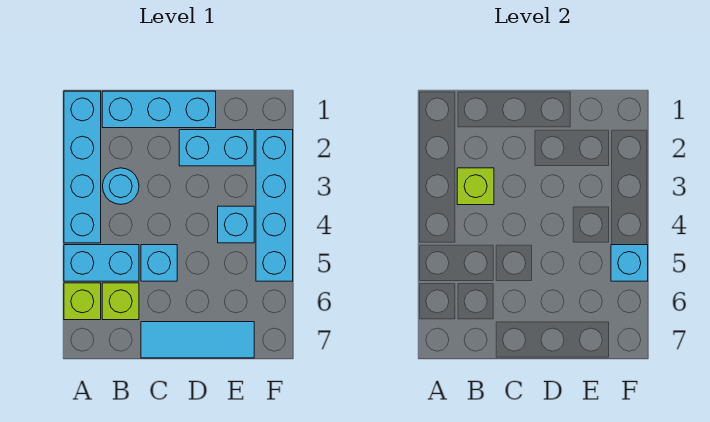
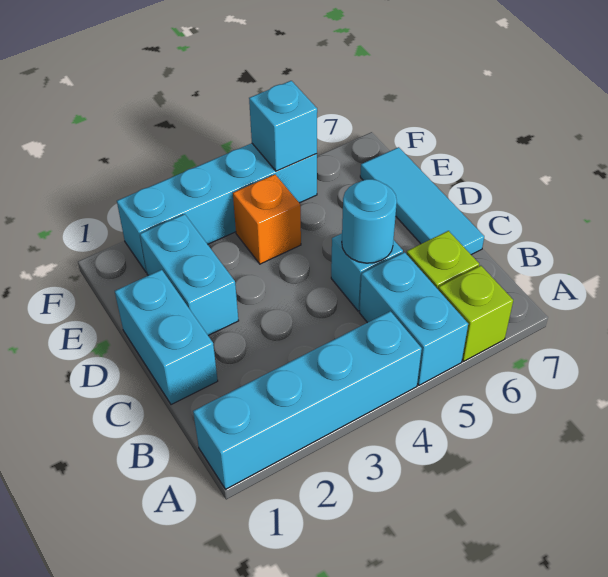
cyan 1x3 brick [102,91,216,128] -> cyan 1x2 brick [115,270,218,405]
cyan 1x1 round brick [103,168,139,204] -> cyan 1x1 round brick moved to [342,179,397,263]
lime 1x1 brick [457,168,494,205] -> none
cyan 1x1 brick [218,206,254,243] -> orange 1x1 brick [233,174,301,264]

